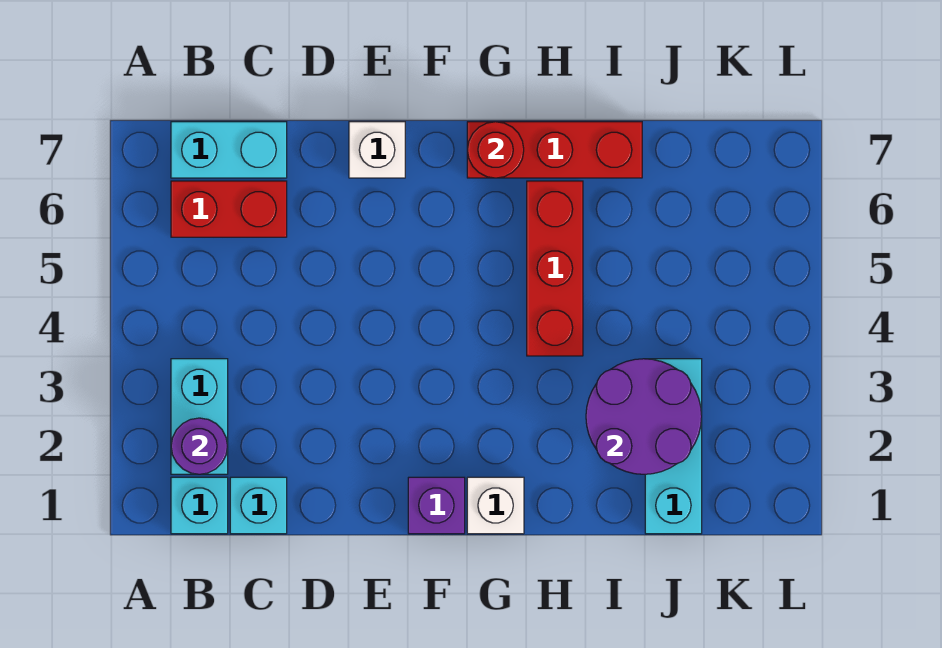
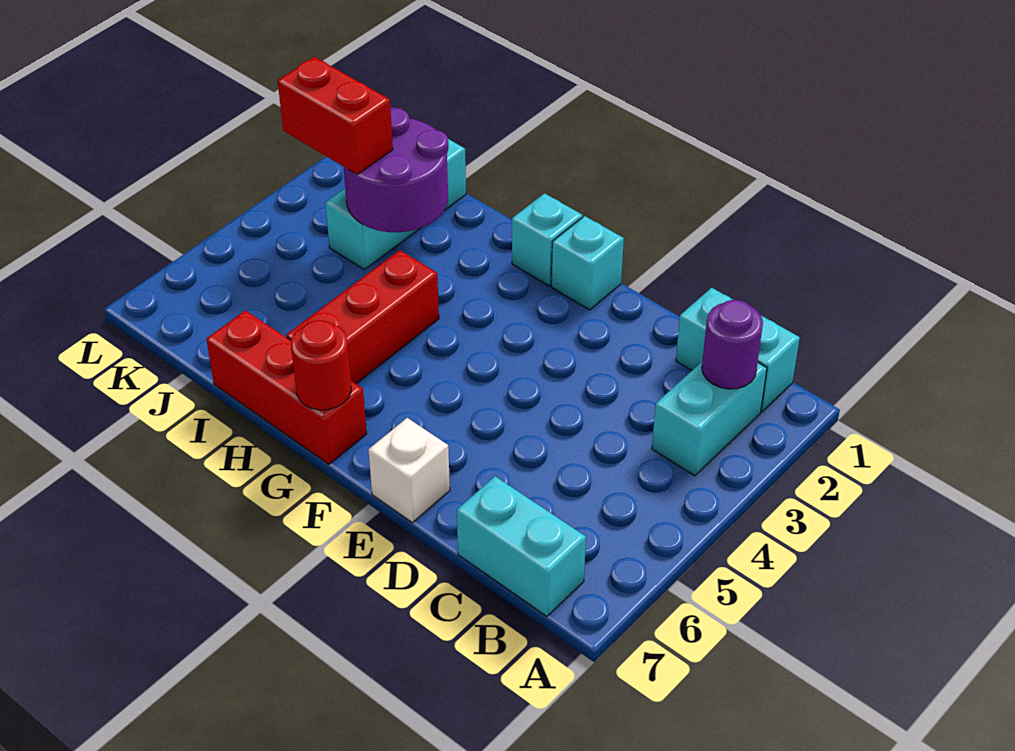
red 1x2 brick [171,181,287,237] -> red 1x2 brick moved to [278,57,393,174]
purple 1x1 brick [408,477,465,534] -> cyan 1x1 brick [551,216,624,310]
white 1x1 brick [467,477,524,534] -> cyan 1x1 brick [512,193,583,286]

